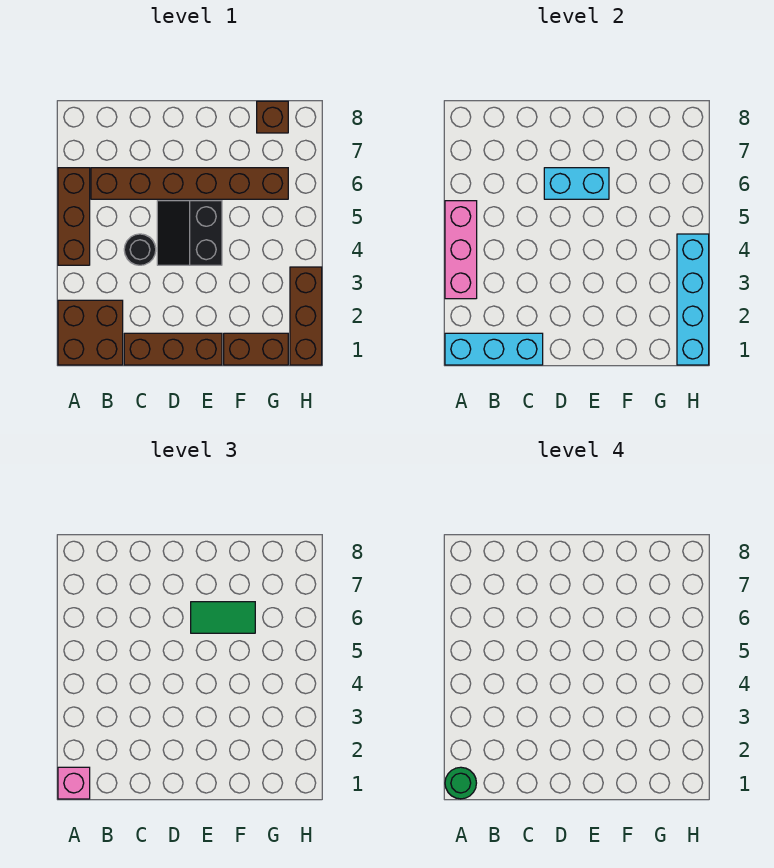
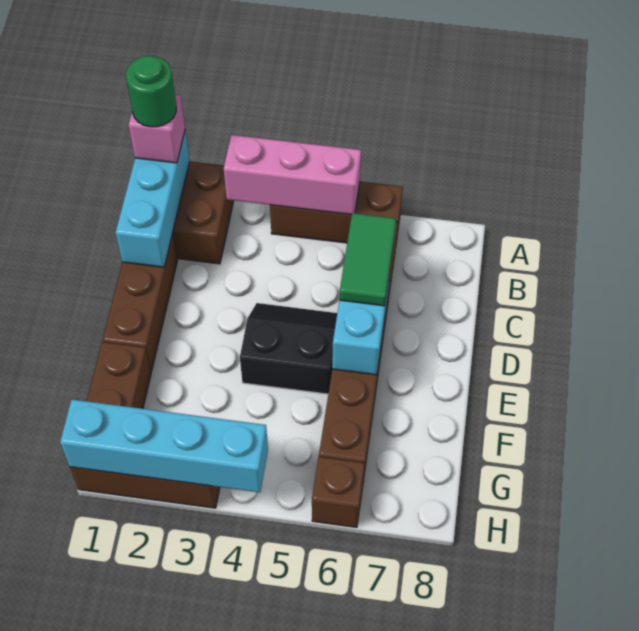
black 1x1 round brick [124,234,156,265] -> none
green 1x2 tile [191,602,255,633] -> green 1x2 tile moved to [339,213,396,306]
brown 1x1 brick [257,101,288,133] -> brown 1x1 brick moved to [312,457,364,527]

